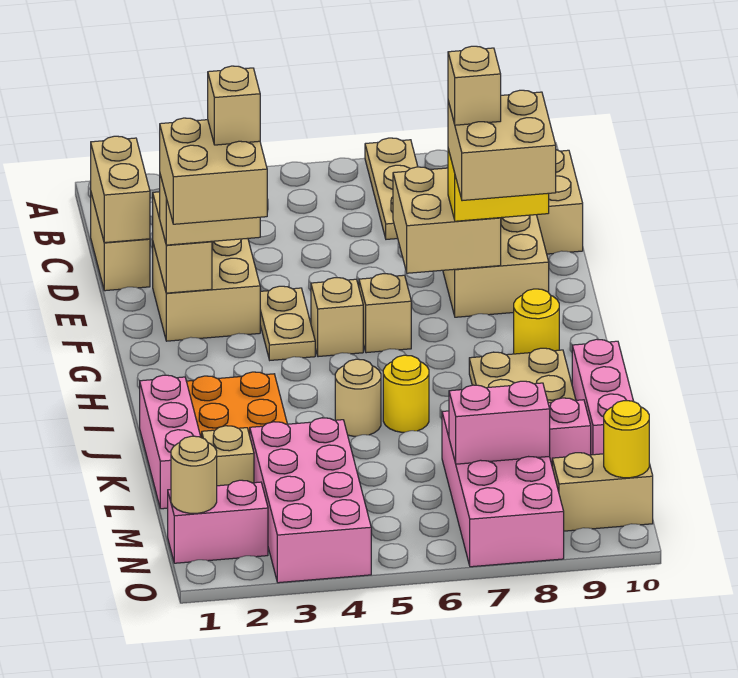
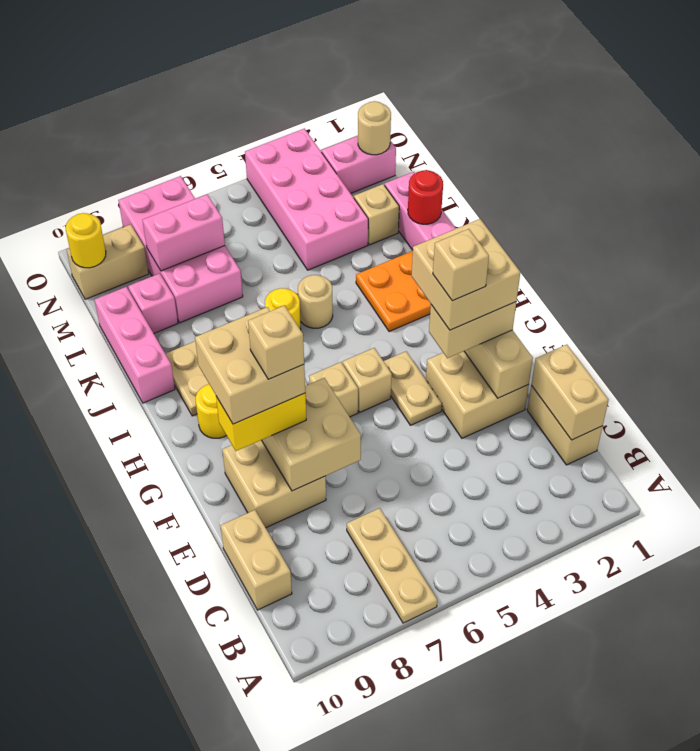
none -> red 1x1 round brick [408,170,443,224]

